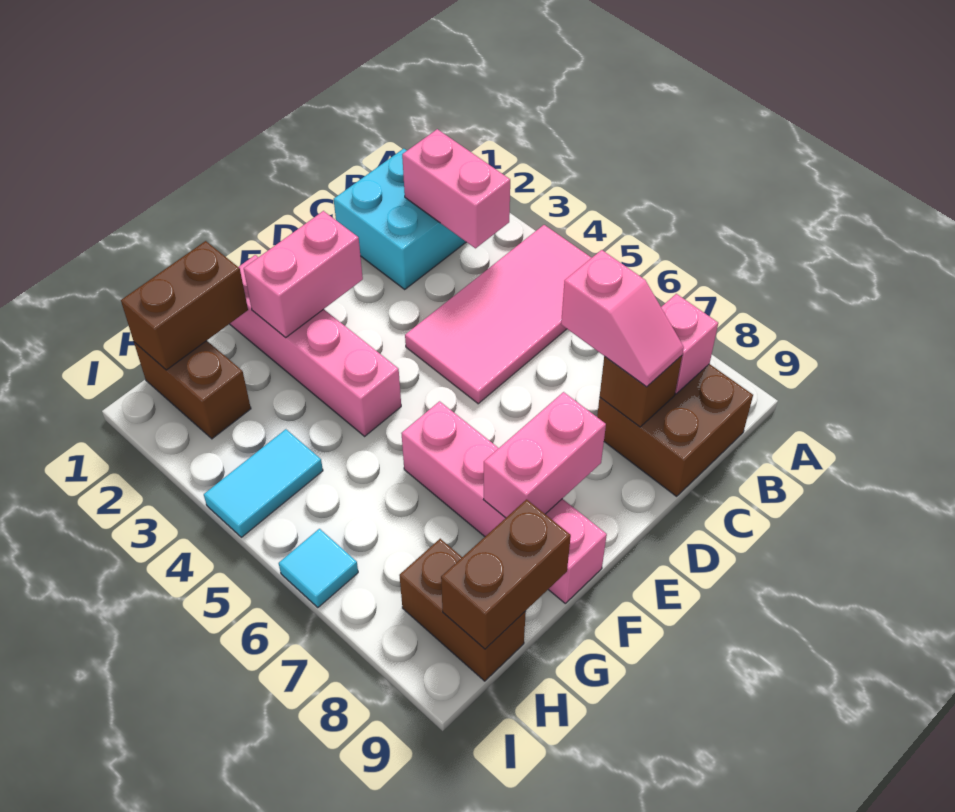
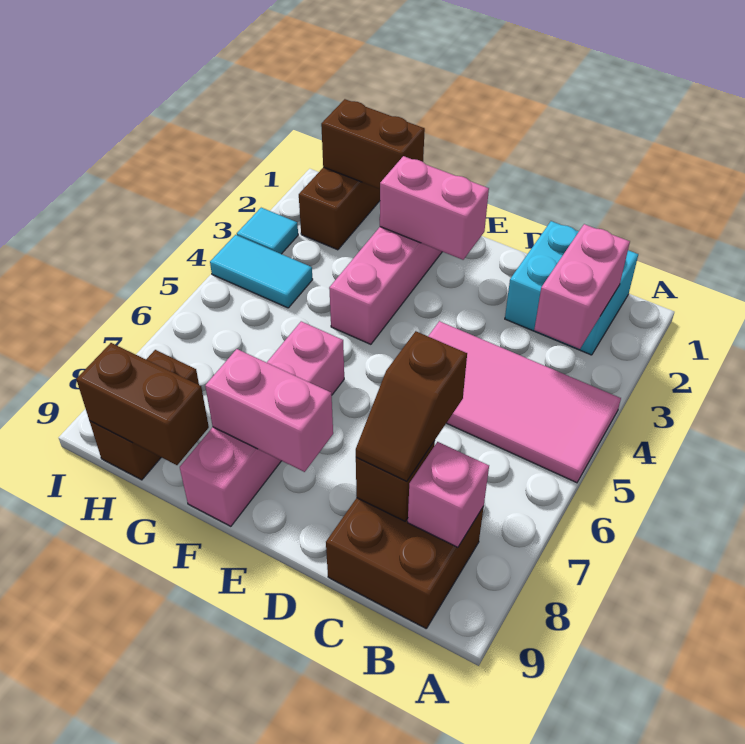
pink 1x2 slope [561,250,684,387] -> brown 1x2 slope [356,331,467,481]
cyan 1x1 tile [279,529,358,608] -> cyan 1x1 tile moved to [237,208,298,254]

